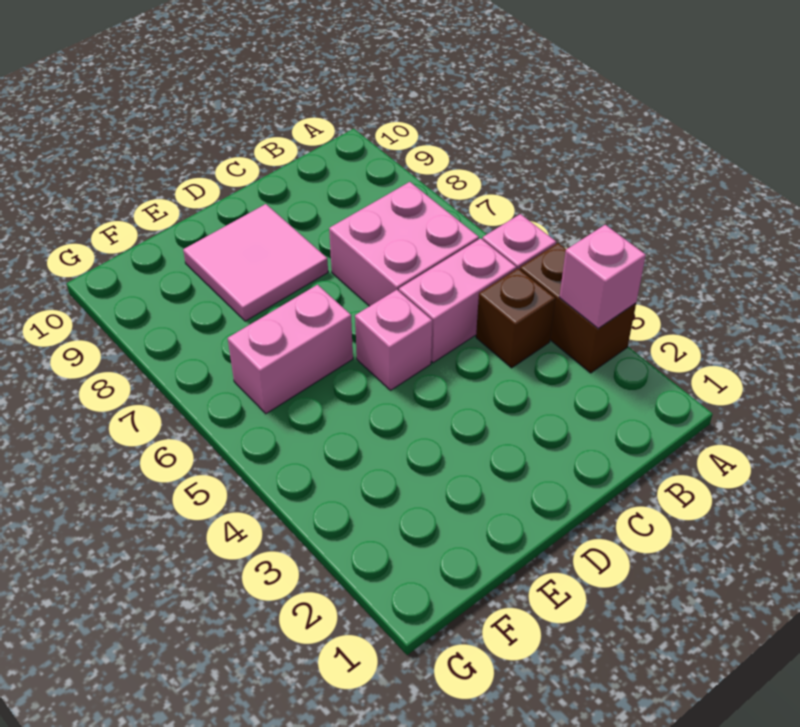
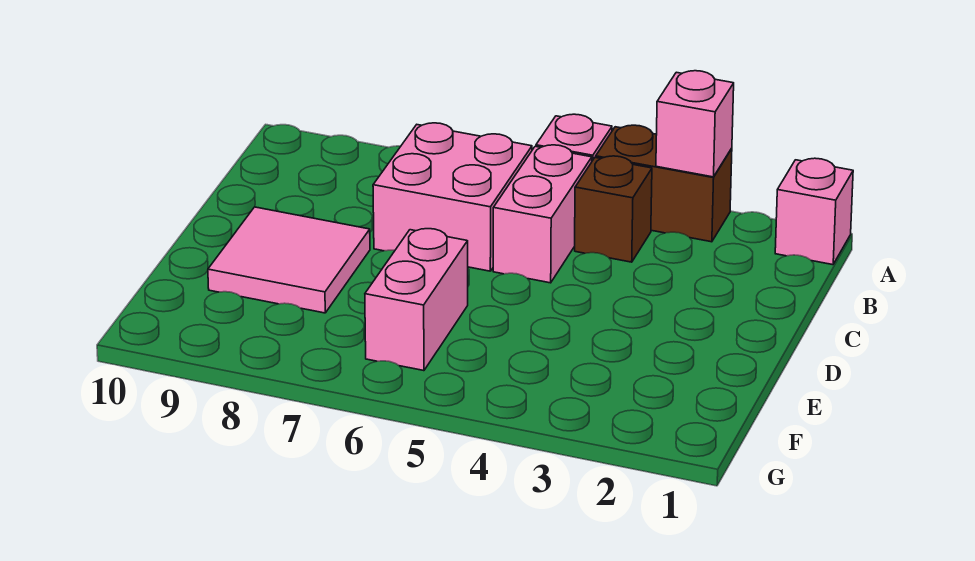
pink 1x1 brick [355,290,432,390] -> pink 1x1 brick moved to [775,158,853,265]

